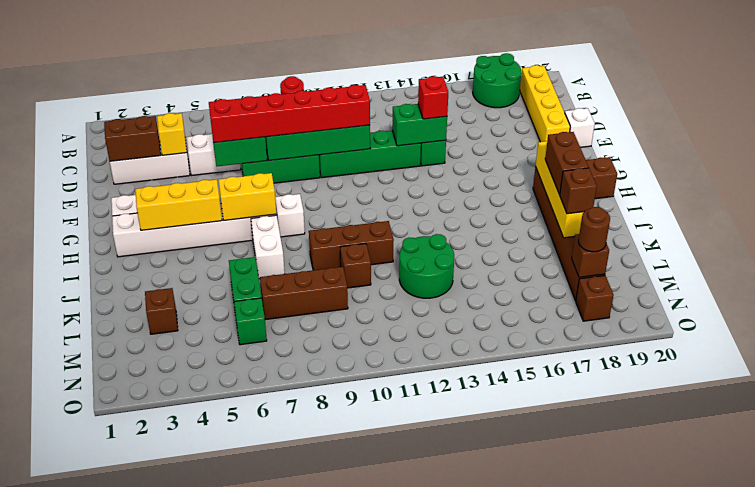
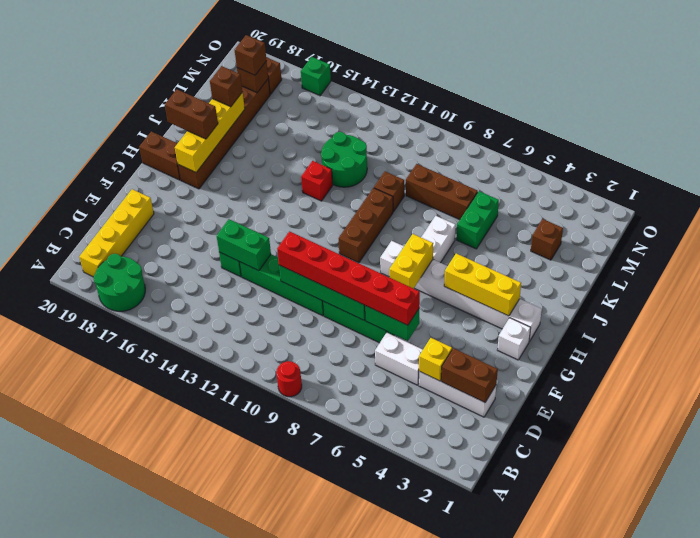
red 1x1 brick [418,76,448,119] -> red 1x1 brick moved to [301,161,333,201]
white 1x1 brick [565,108,595,147] -> none
yellow 1x2 brick [218,173,276,221] -> yellow 1x2 brick turned to [389,234,433,289]
brown 1x2 brick [545,132,589,195] -> brown 1x2 brick turned to [165,90,218,139]
brown 1x3 brick [309,221,394,270] -> brown 1x3 brick turned to [339,188,393,263]
green 1x1 brick [234,298,267,345] -> green 1x1 brick moved to [301,57,331,96]
brown 1x1 round brick [578,207,610,252] -> brown 1x1 brick [235,35,267,75]

